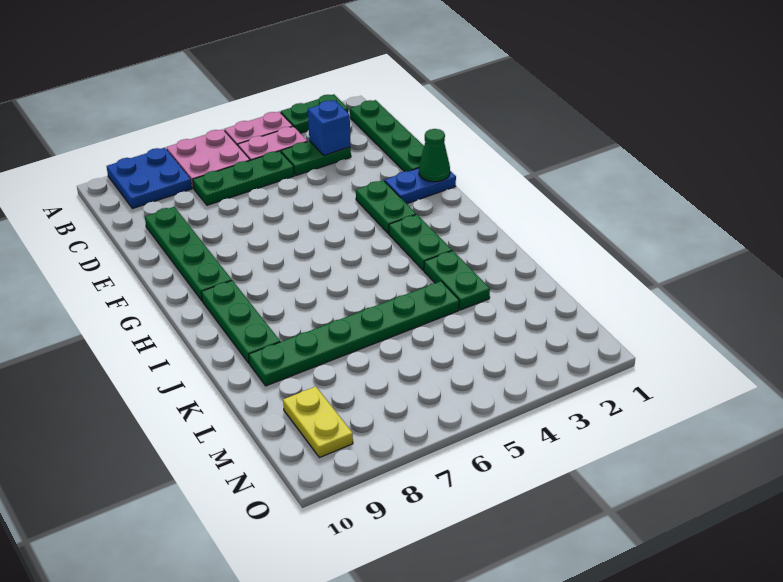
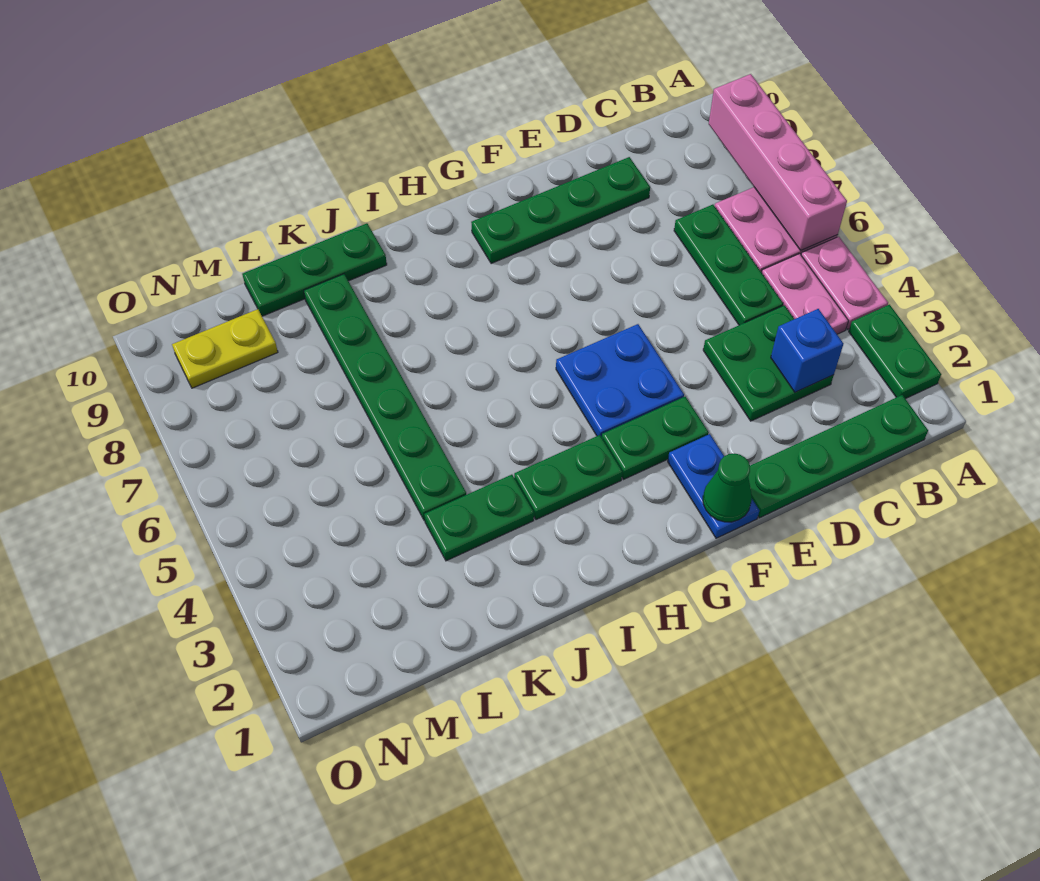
none -> pink 1x4 brick [709,74,847,250]
blue 2x2 plate [107,148,192,209] -> blue 2x2 plate moved to [556,324,684,437]
green 1x2 plate [281,141,351,176] -> green 2x2 plate [703,305,834,421]
green 1x3 plate [201,280,280,364] -> green 1x3 plate moved to [242,223,387,316]

